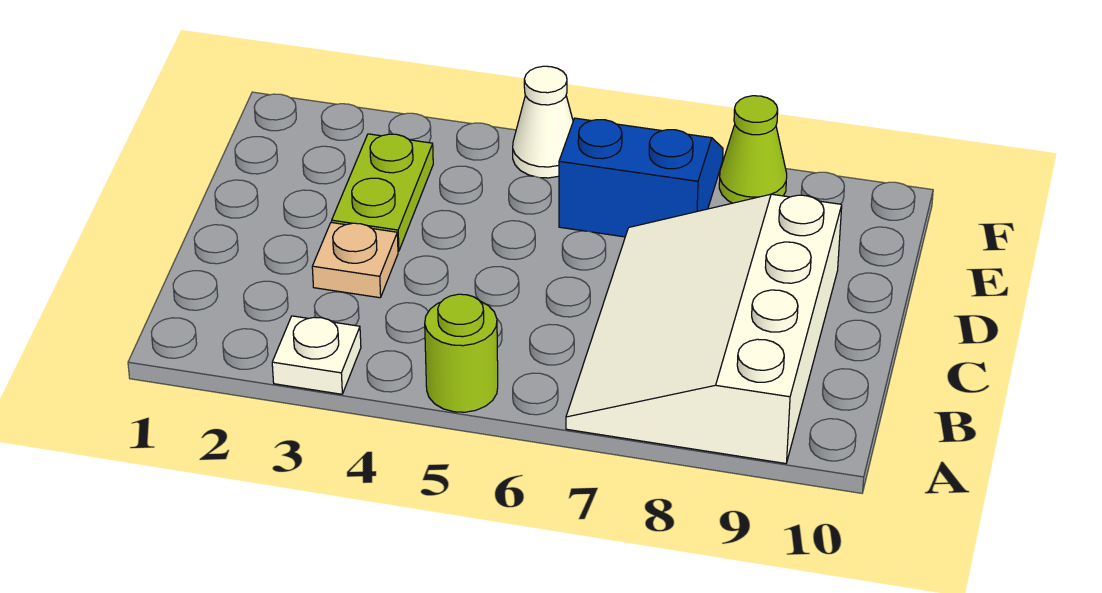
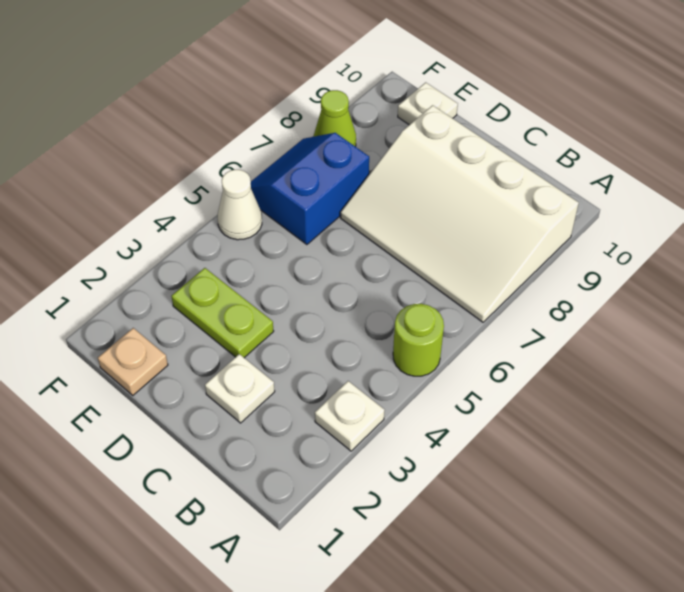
none -> white 1x1 plate [205,354,275,423]
tan 1x1 plate [312,222,398,298] -> tan 1x1 plate moved to [98,328,168,395]
none -> white 1x1 plate [398,82,458,125]

